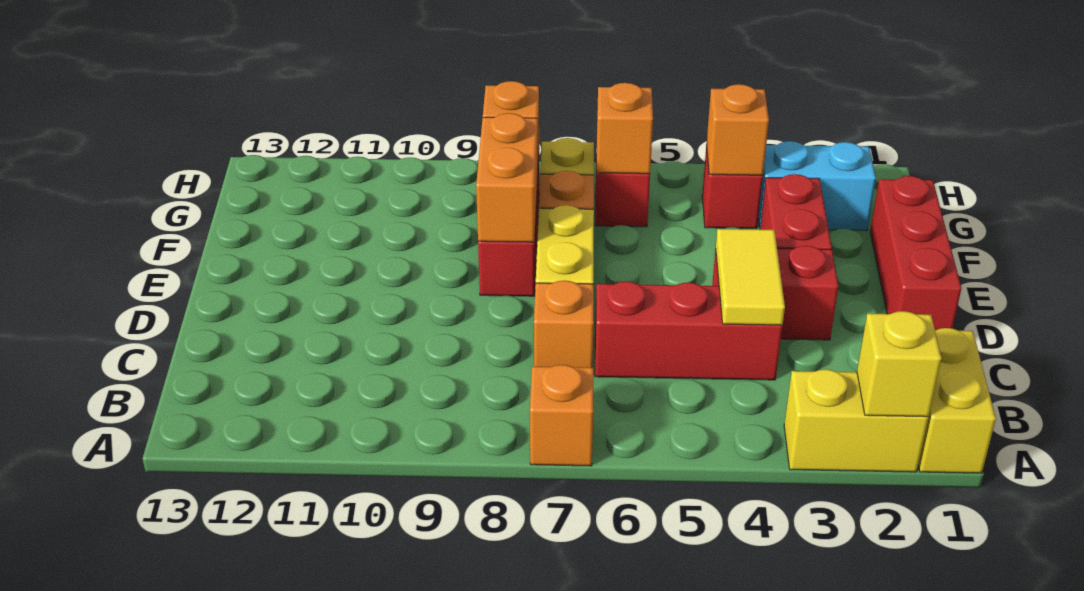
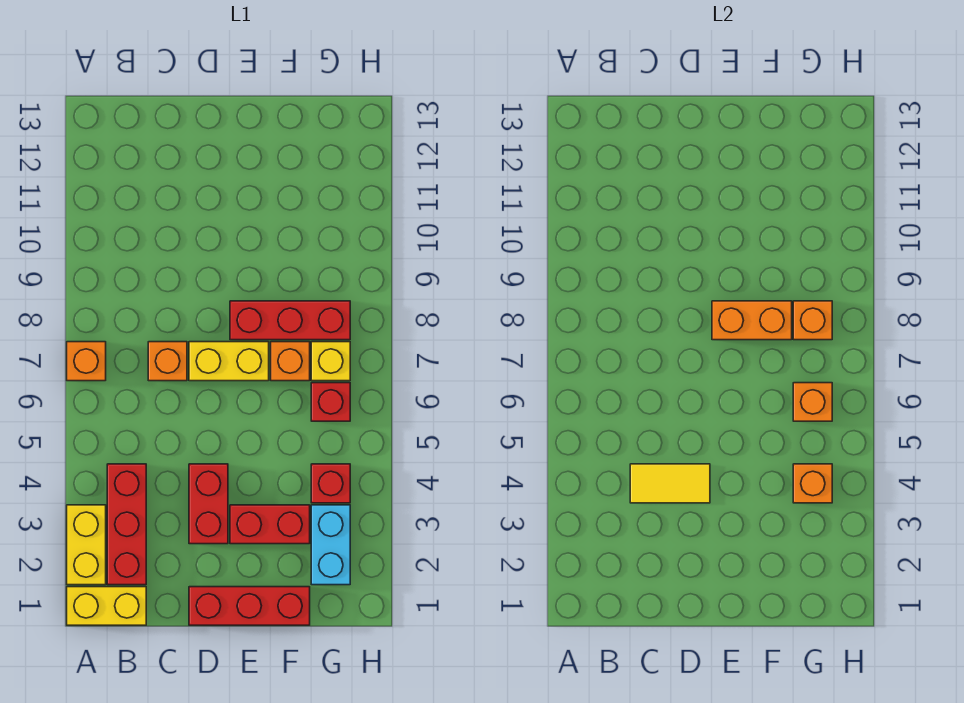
yellow 1x1 brick [857,311,942,417] -> none
red 1x3 brick [595,281,782,380] -> red 1x3 brick moved to [107,464,146,585]

